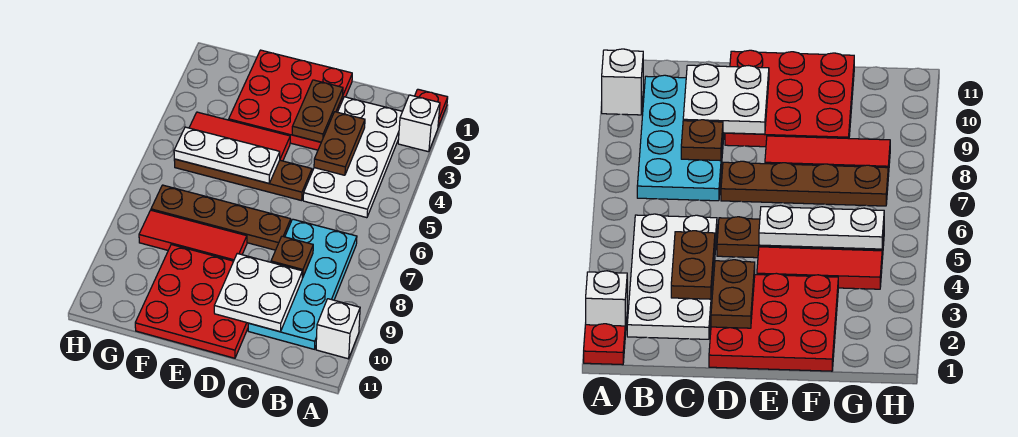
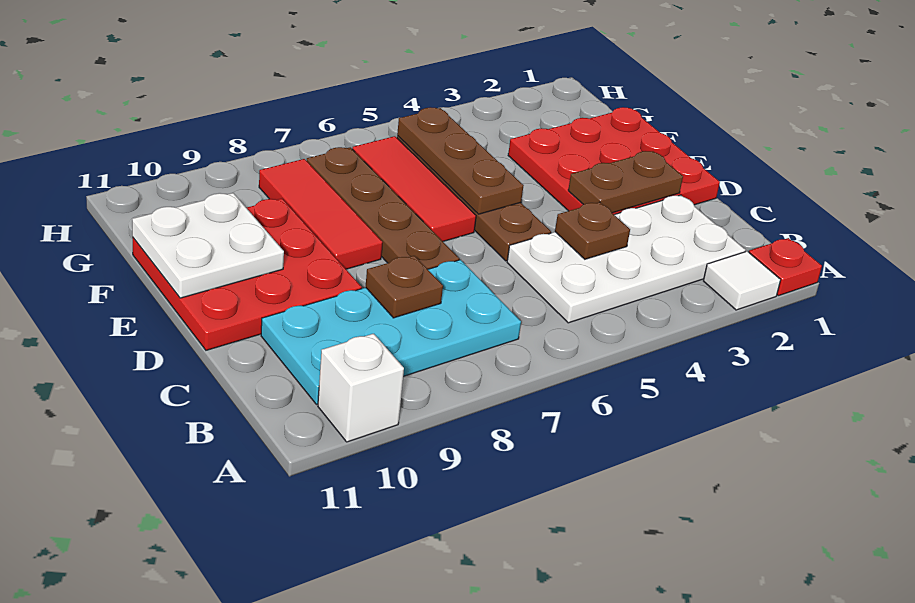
white 1x1 brick [398,95,440,152] -> white 1x1 tile [703,251,780,310]
brown 1x2 plate [314,112,365,175] -> brown 1x1 plate [555,202,630,259]
white 2x2 plate [214,254,302,332] -> white 2x2 plate moved to [132,193,284,298]
red 1x3 tile [189,112,290,161] -> red 1x3 tile moved to [352,136,476,241]
white 1x3 plate [174,127,280,183] -> brown 1x3 plate [397,107,524,214]

